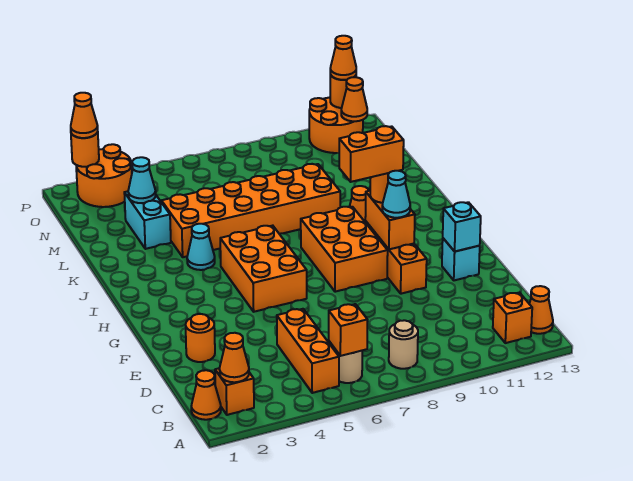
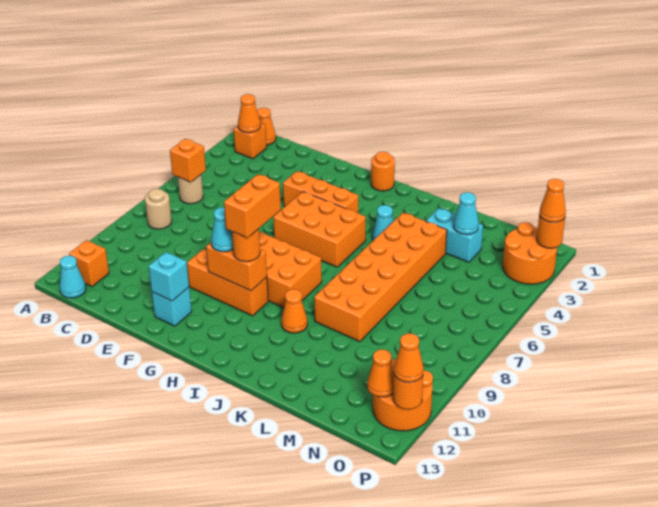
orange 1x3 brick [277,309,339,393] -> orange 1x3 brick moved to [283,171,358,213]
orange 1x1 cone [529,286,553,334] -> cyan 1x1 cone [60,256,86,298]
orange 1x1 round brick [186,314,215,362] -> orange 1x1 round brick moved to [371,152,395,191]

